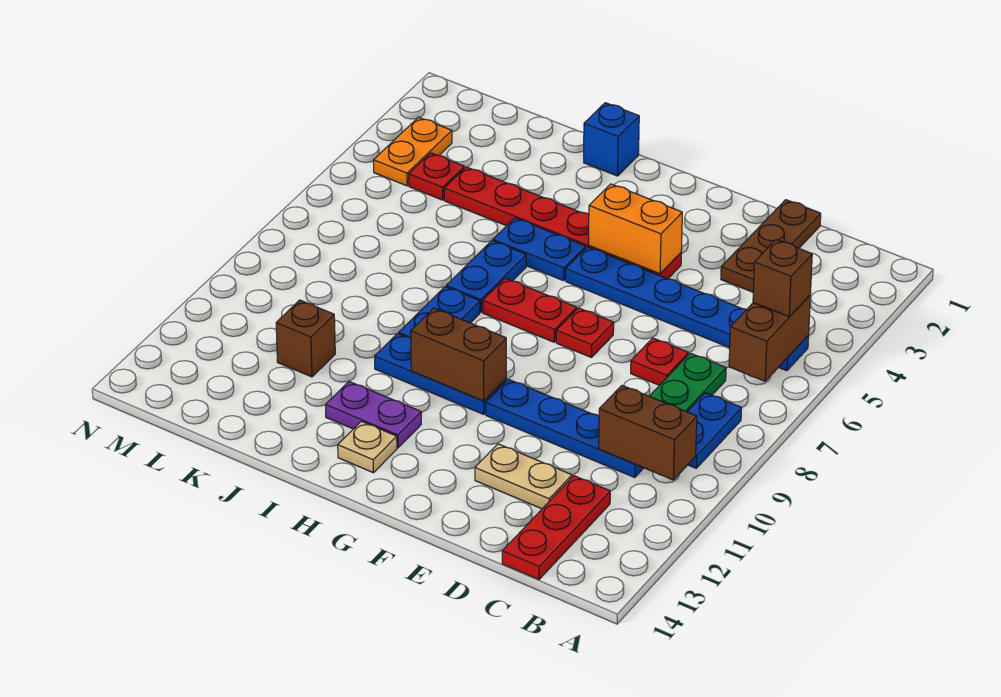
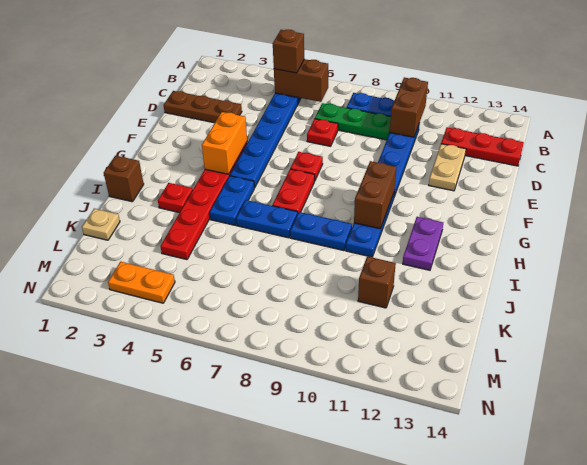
tan 1x1 plate [338,421,397,473] -> tan 1x1 plate moved to [82,209,120,240]
blue 1x1 brick [584,103,639,176] -> brown 1x1 brick [104,156,144,202]
red 1x1 plate [409,153,464,200] -> red 1x1 plate moved to [158,183,193,213]

